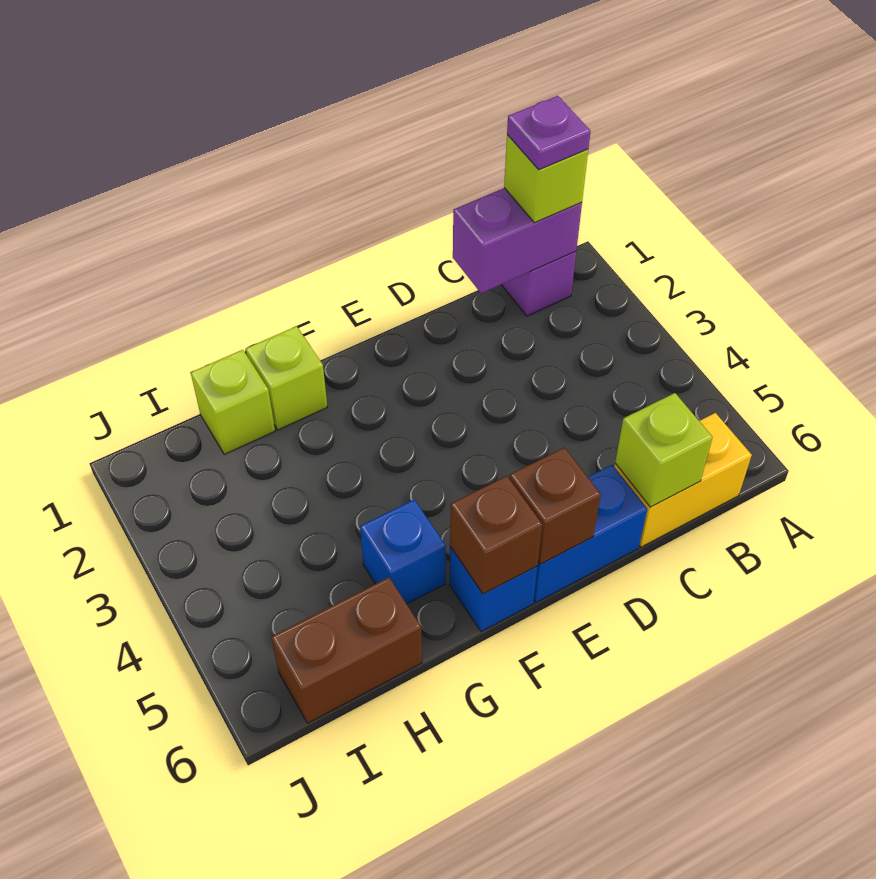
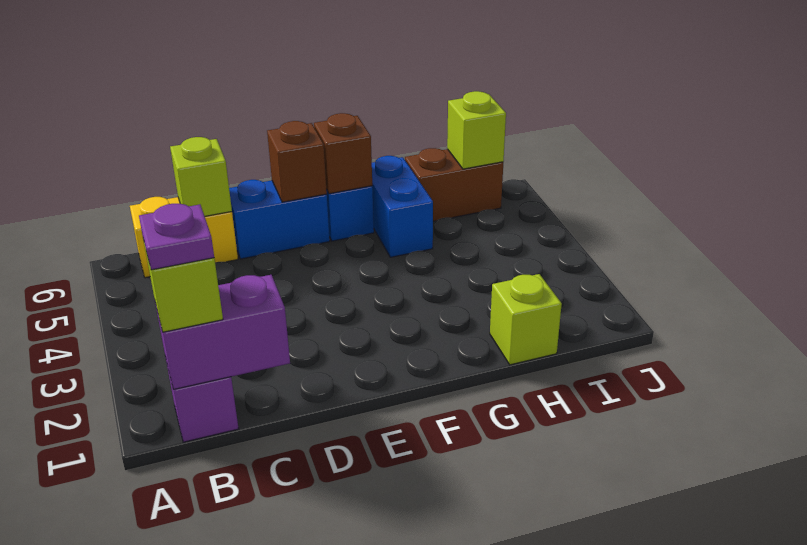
lime 1x1 brick [246,326,327,430] -> lime 1x1 brick moved to [447,91,506,169]
blue 1x1 brick [360,500,446,604] -> blue 1x2 brick [372,156,433,257]

